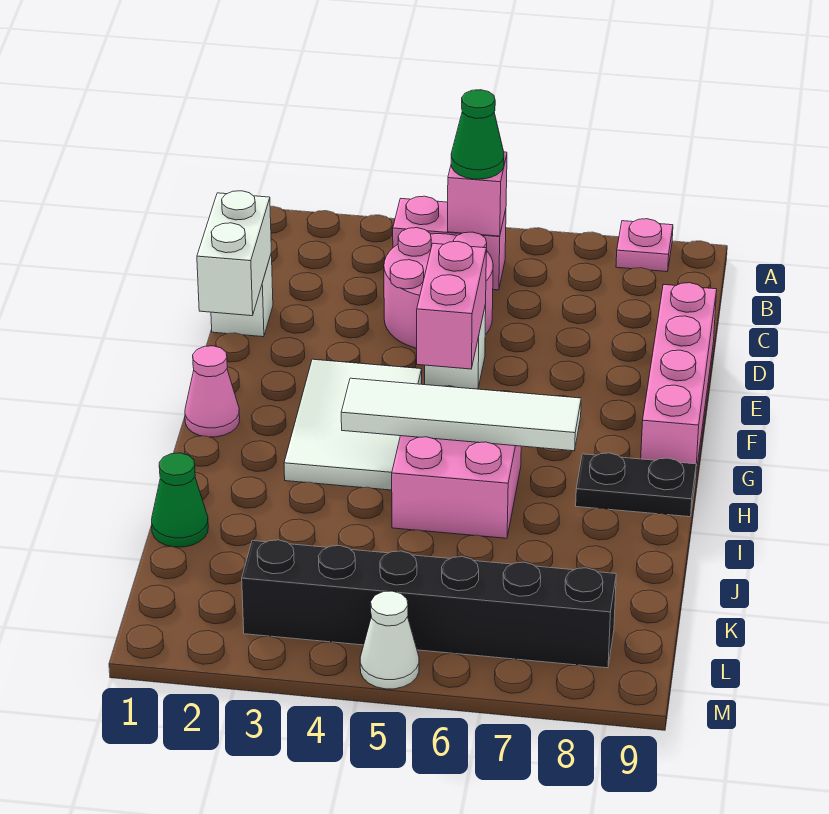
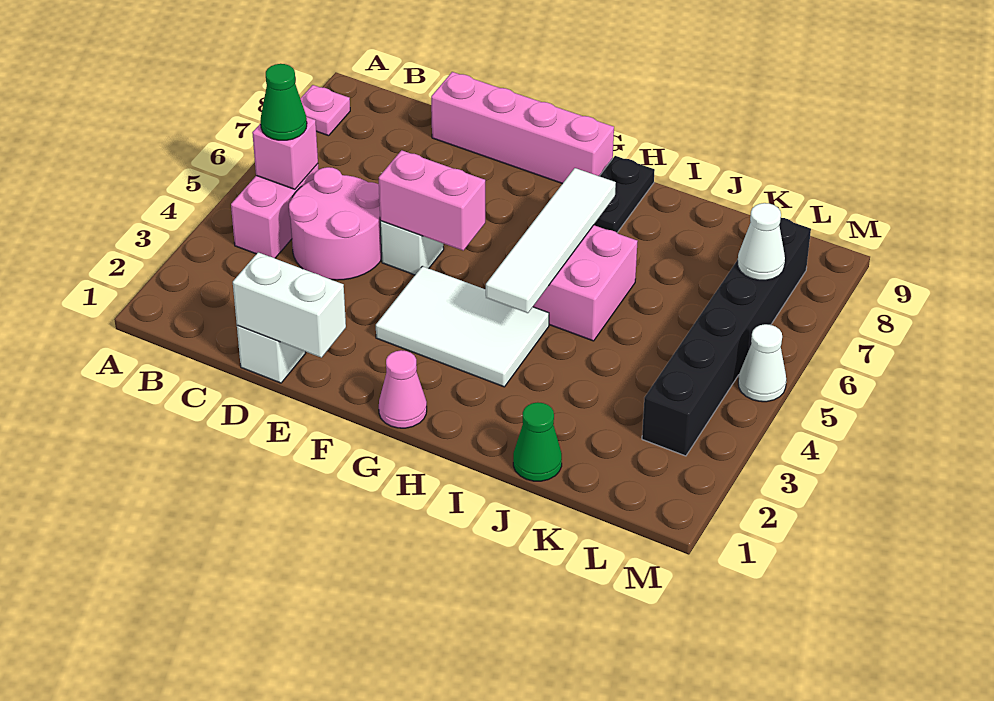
none -> white 1x1 cone [738,203,785,280]

